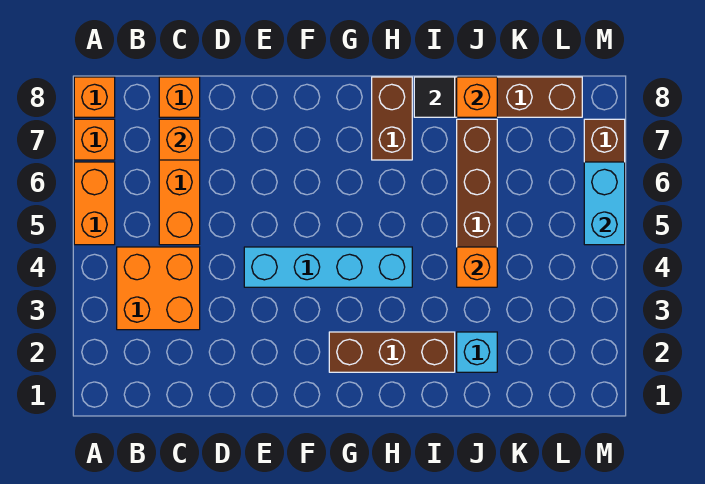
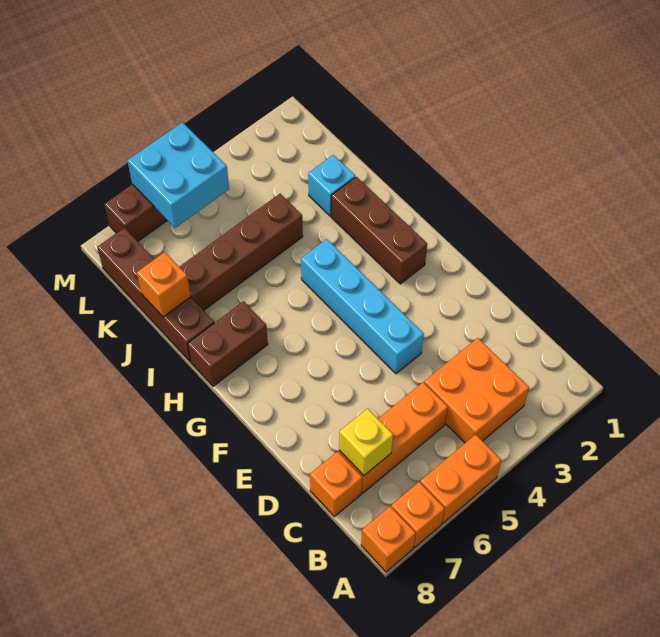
orange 1x1 brick [159,119,200,160] -> yellow 1x1 brick [339,409,393,475]
black 1x1 tile [414,77,455,117] -> none
orange 1x1 brick [457,247,497,287] -> none
cyan 1x2 brick [584,162,625,245] -> cyan 2x2 brick [127,122,229,228]

